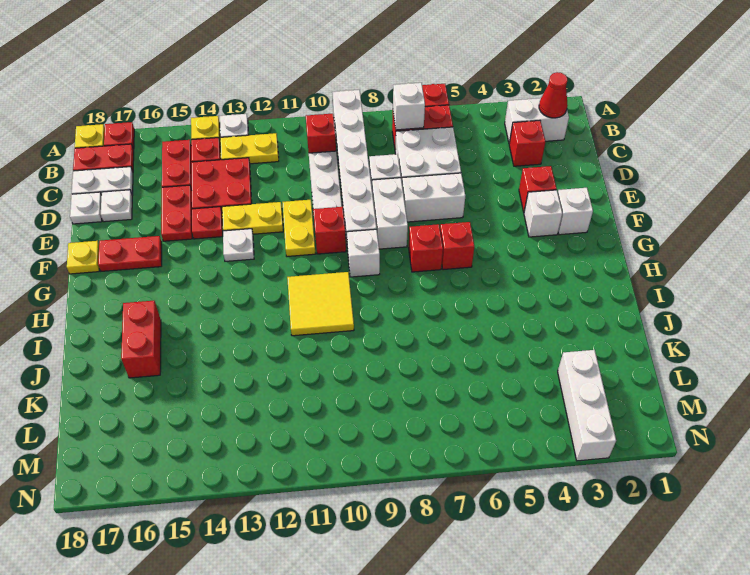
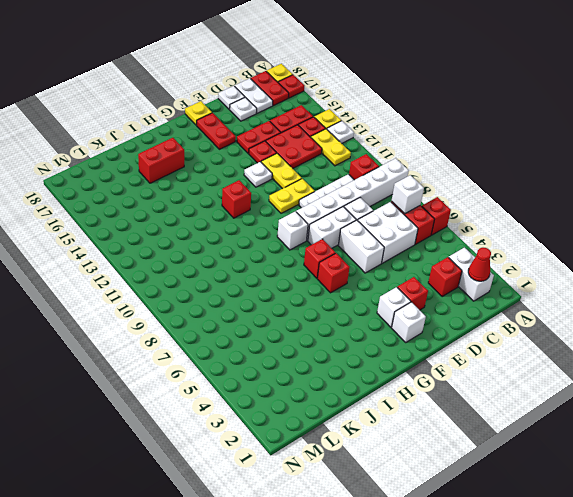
red 1x1 brick [313,207,346,254] -> red 1x1 brick moved to [222,180,251,218]
yellow 2x2 tile [287,272,354,336] -> none
white 1x3 brick [558,350,616,461] -> none

